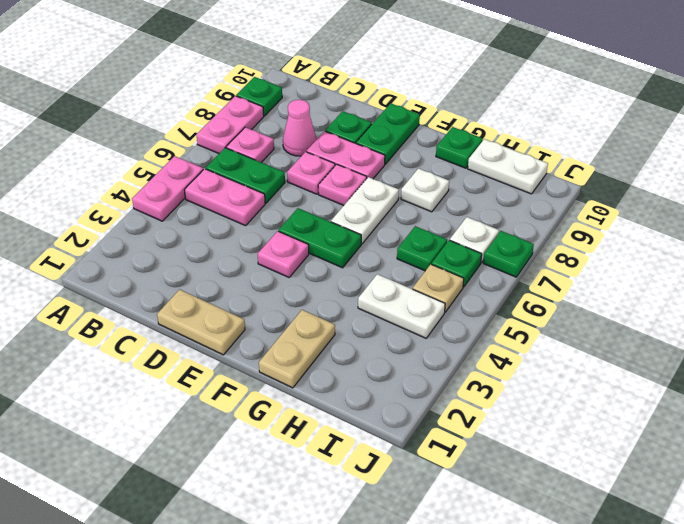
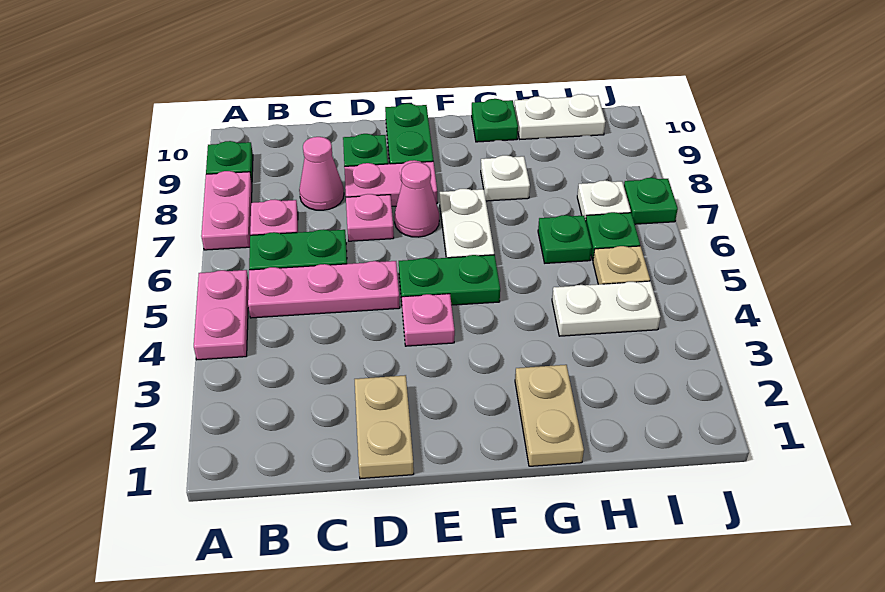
pink 1x2 plate [184,169,265,226] -> pink 1x3 plate [248,261,400,318]
tan 1x2 plate [157,290,245,355] -> tan 1x2 plate turned to [355,375,414,479]
pink 1x1 plate [318,164,367,205] -> pink 1x1 cone [394,162,439,237]

